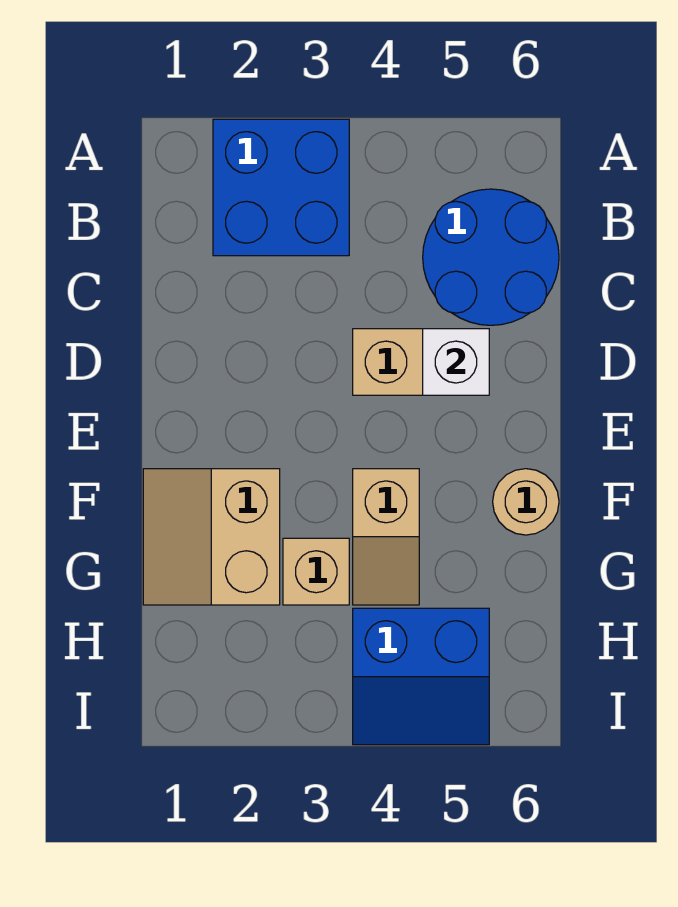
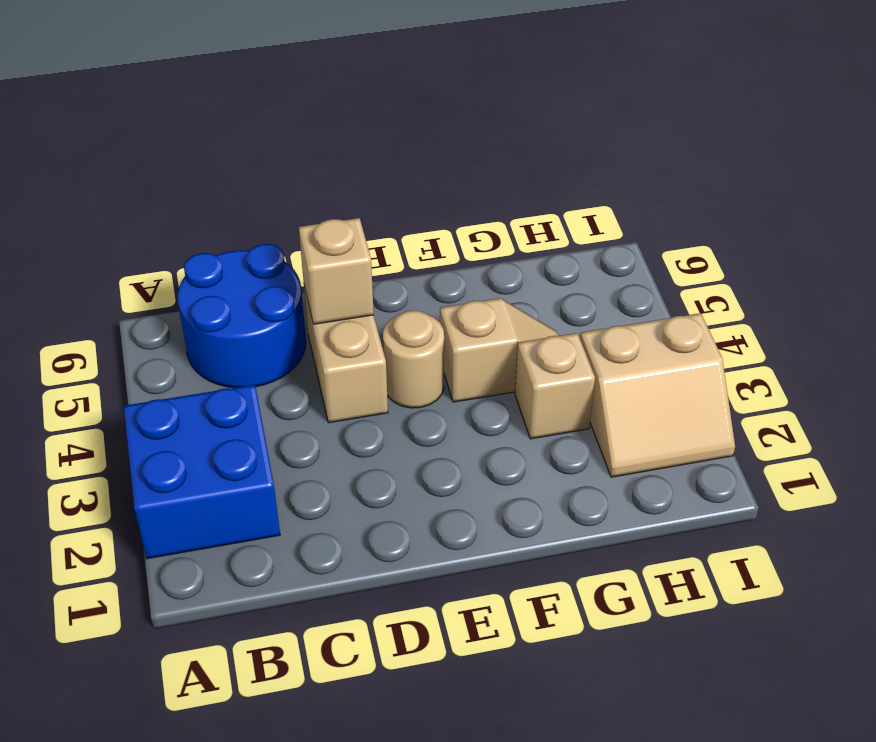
white 1x1 brick [423,329,489,395] -> tan 1x1 brick [299,218,374,324]
tan 2x2 slope [143,469,280,605] -> tan 2x2 slope moved to [580,313,735,477]
tan 1x1 round brick [493,469,559,535] -> tan 1x1 round brick moved to [383,310,444,408]
blue 2x2 slope [353,608,489,745] -> none

